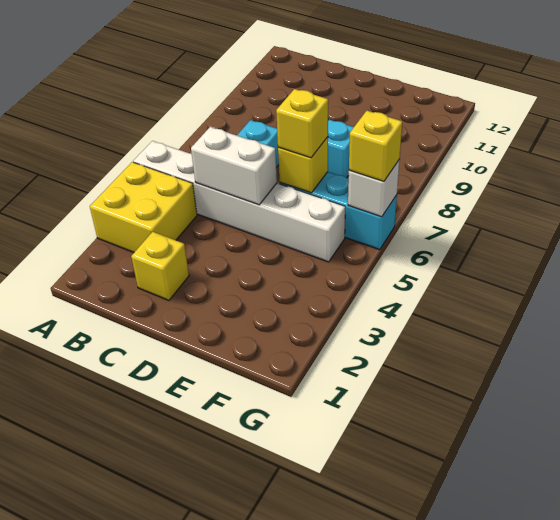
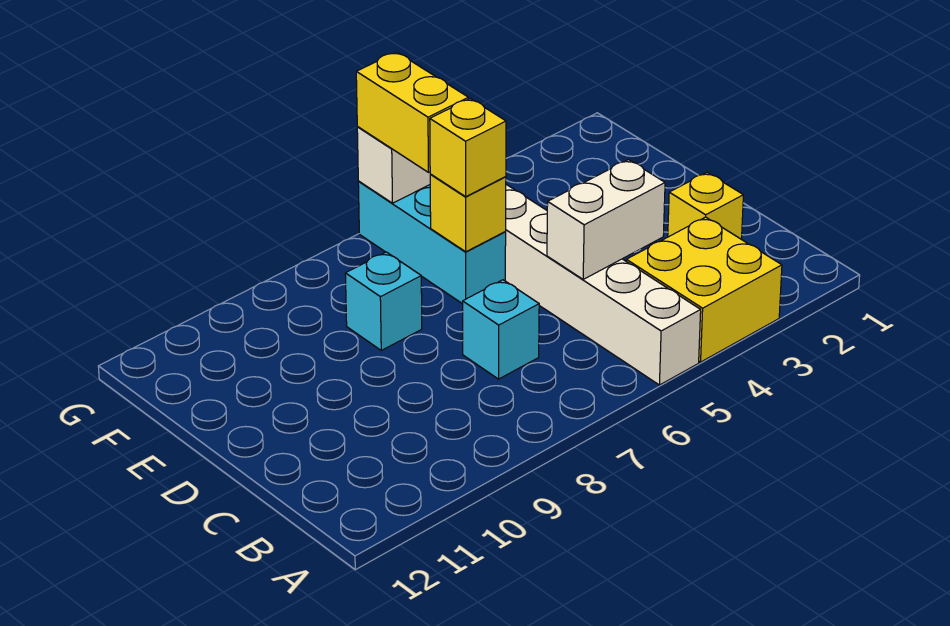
white 1x2 brick [191,127,277,205] -> white 1x2 brick turned to [547,160,665,279]
yellow 1x1 brick [349,111,402,182] -> yellow 1x2 brick [356,52,468,172]

